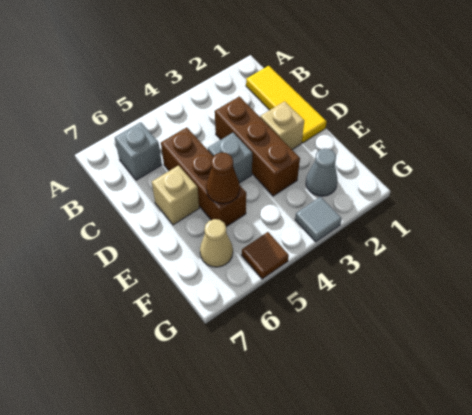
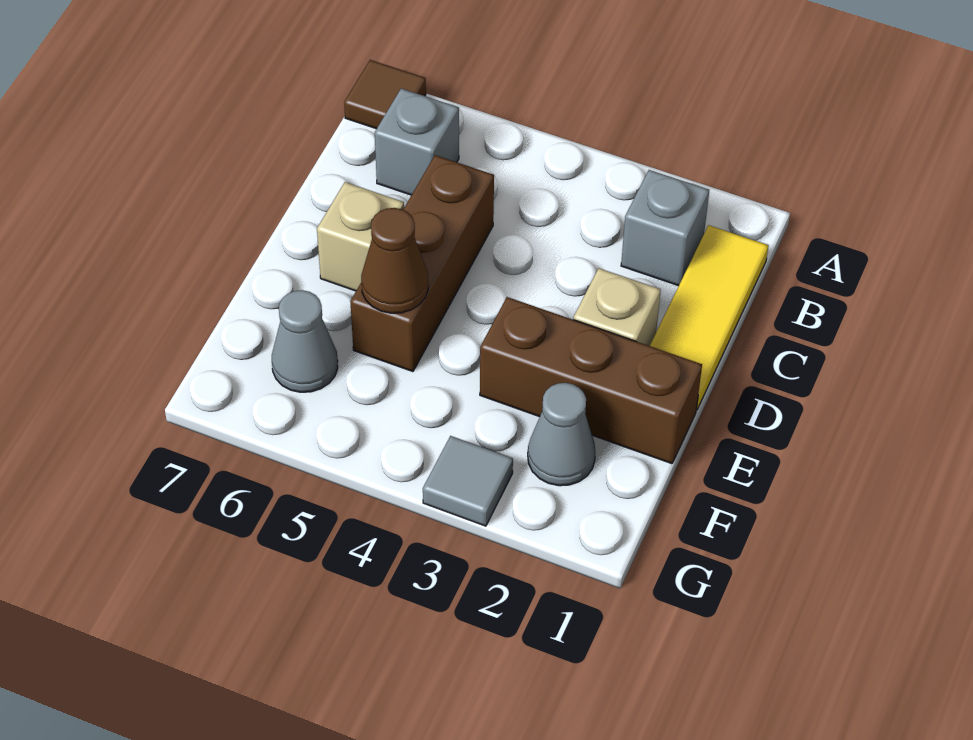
brown 1x3 brick [215,97,300,196] -> brown 1x3 brick turned to [480,297,702,464]
grey 1x1 brick [208,133,252,183] -> grey 1x1 brick moved to [621,170,709,286]
tan 1x1 cone [200,219,233,267] -> grey 1x1 cone [272,290,338,392]
brown 1x1 tile [242,232,289,279] -> brown 1x1 tile moved to [344,60,426,129]

